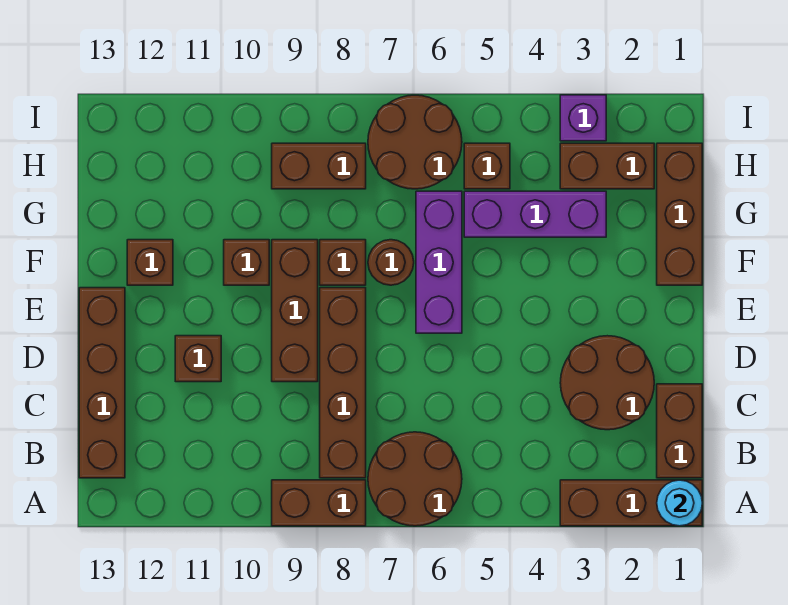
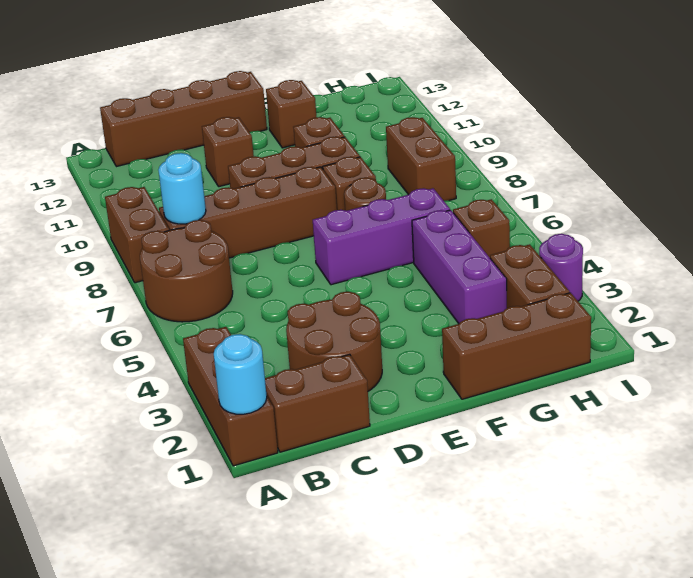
none -> cyan 1x1 round brick [158,153,206,224]
brown 2x2 round brick [368,95,462,189] -> none
purple 1x1 brick [560,95,606,141] -> purple 1x1 round brick [539,234,583,301]

